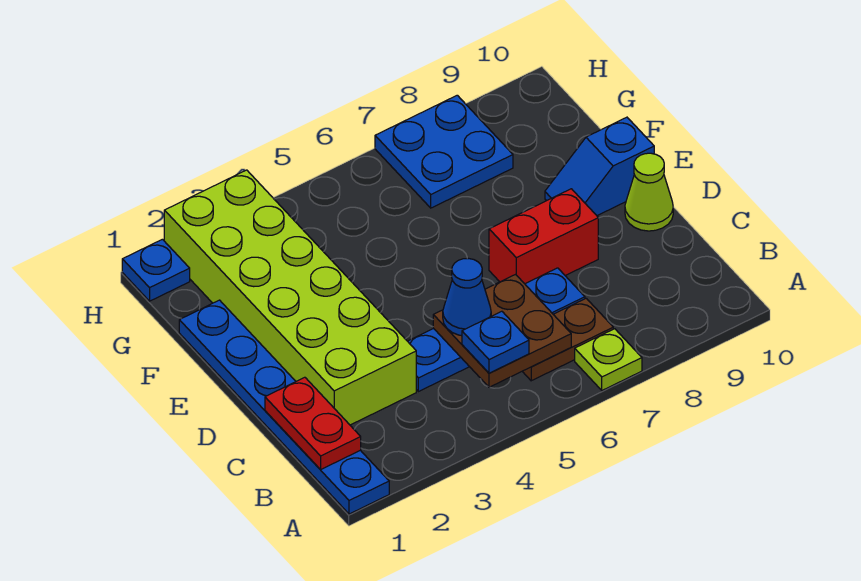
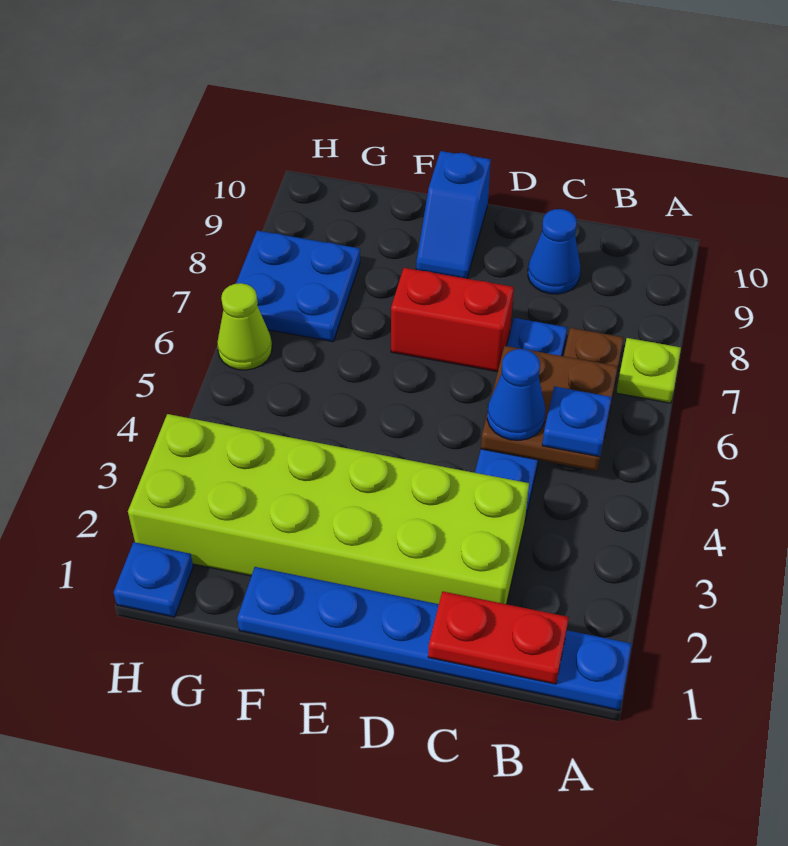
none -> blue 1x1 cone [528,209,580,294]
red 1x2 brick [489,189,598,284] -> red 1x2 brick turned to [391,268,514,372]
lime 1x1 cone [625,153,673,231] -> lime 1x1 cone moved to [217,283,272,370]

